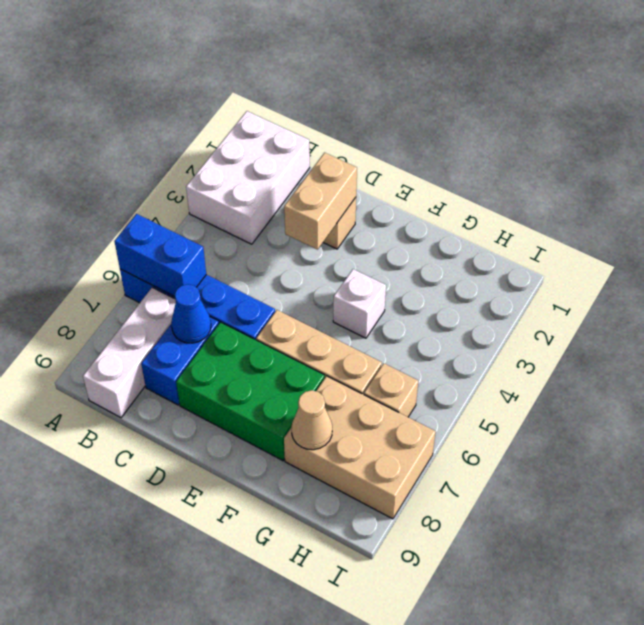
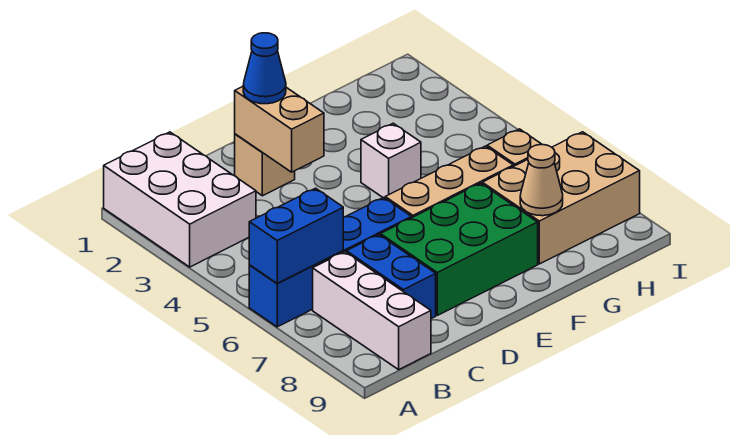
blue 1x1 cone [171,284,211,343] -> blue 1x1 cone moved to [243,33,286,104]

